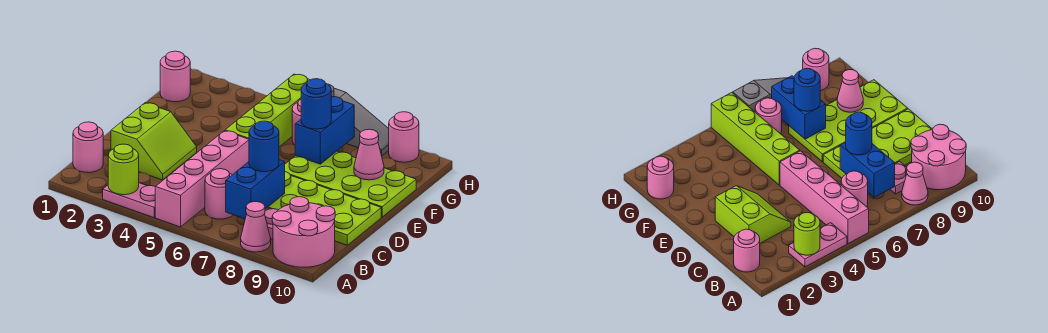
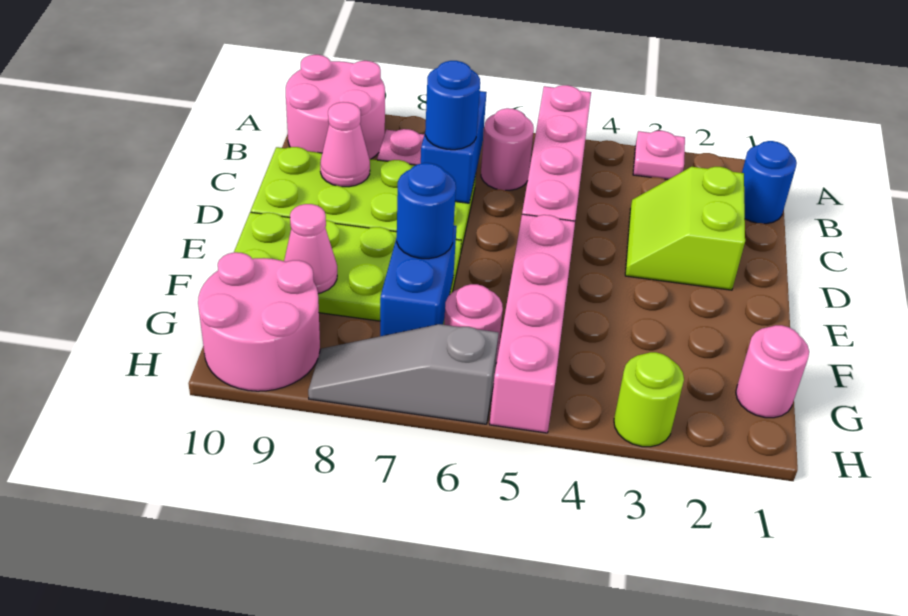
pink 1x2 plate [103,183,155,218] -> pink 1x1 plate [633,131,685,180]
lime 1x1 round brick [108,144,139,195] -> lime 1x1 round brick moved to [614,352,684,447]
pink 1x1 cone [241,202,271,252] -> pink 1x1 cone moved to [320,102,370,187]
pink 1x1 round brick [73,122,103,173] -> blue 1x1 round brick [742,141,797,224]
lime 1x4 brick [225,74,309,147] -> pink 1x4 brick [490,214,575,433]
pink 1x1 round brick [389,112,419,162] -> pink 2x2 round brick [198,252,320,391]

